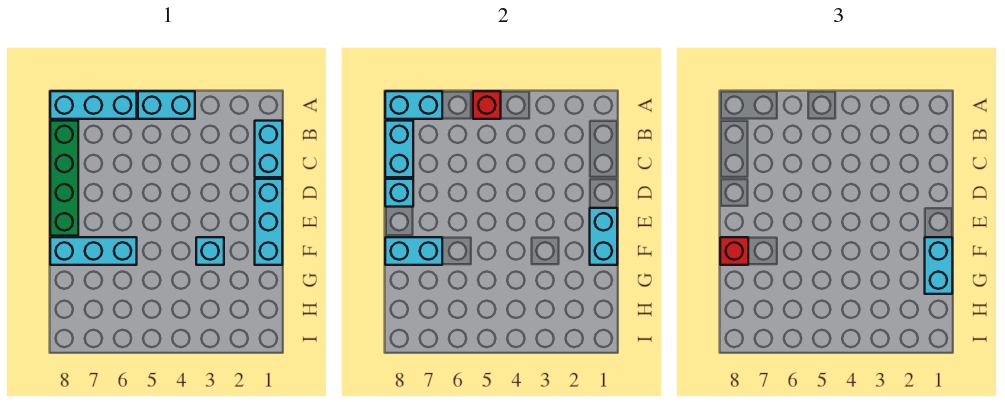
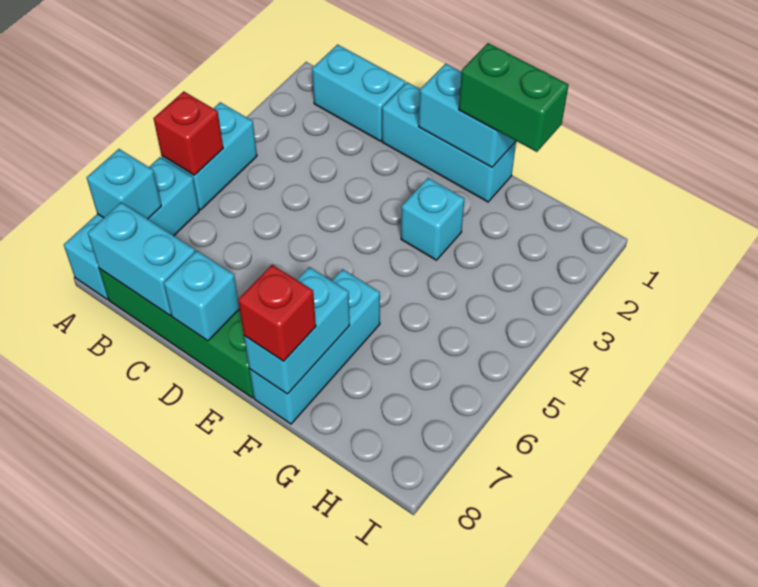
cyan 1x2 brick [385,91,442,119] -> cyan 1x1 brick [87,149,161,219]
cyan 1x2 brick [925,237,952,294] -> green 1x2 brick [459,43,569,152]

